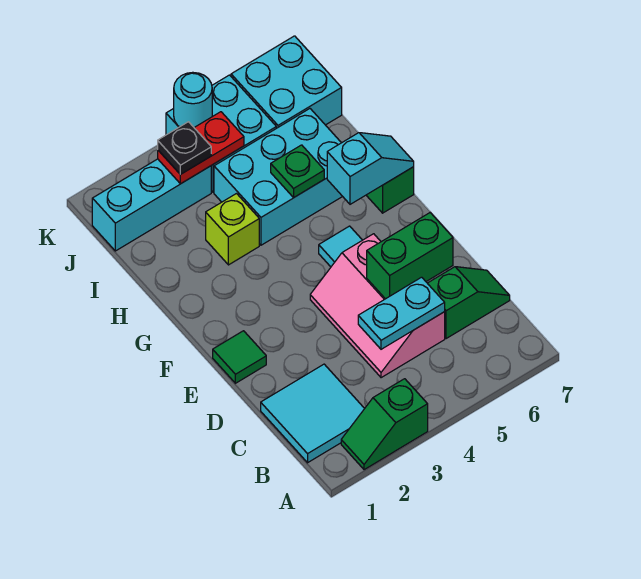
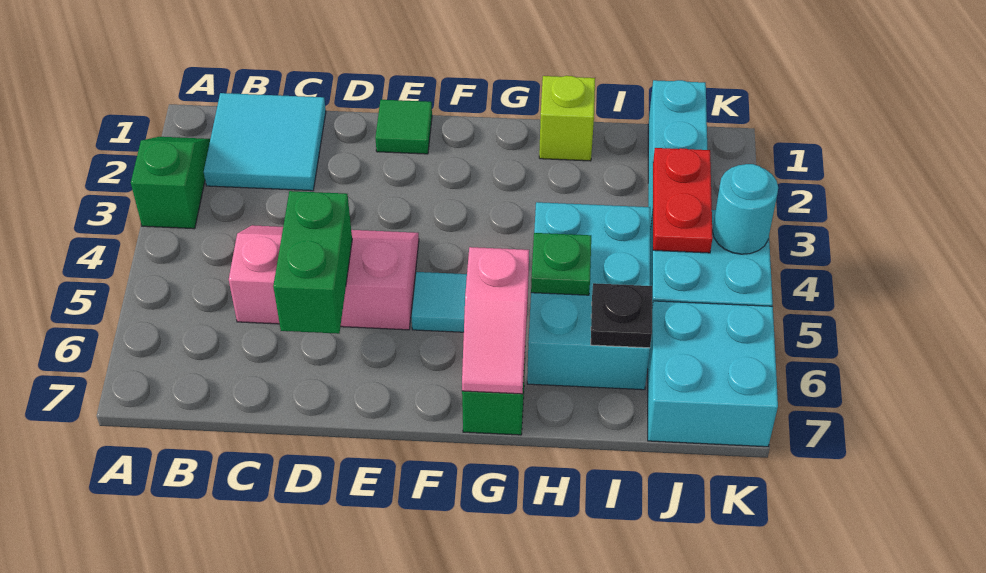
cyan 1x2 plate [358,277,445,349] -> none
green 1x2 slope [428,267,510,339] -> none
cyan 1x2 slope [327,133,414,204] -> pink 1x2 slope [462,247,529,394]
lime 1x1 brick [206,194,259,265] -> lime 1x1 brick moved to [539,76,595,161]
black 1x1 plate [158,122,211,174] -> black 1x1 plate moved to [591,283,652,348]

